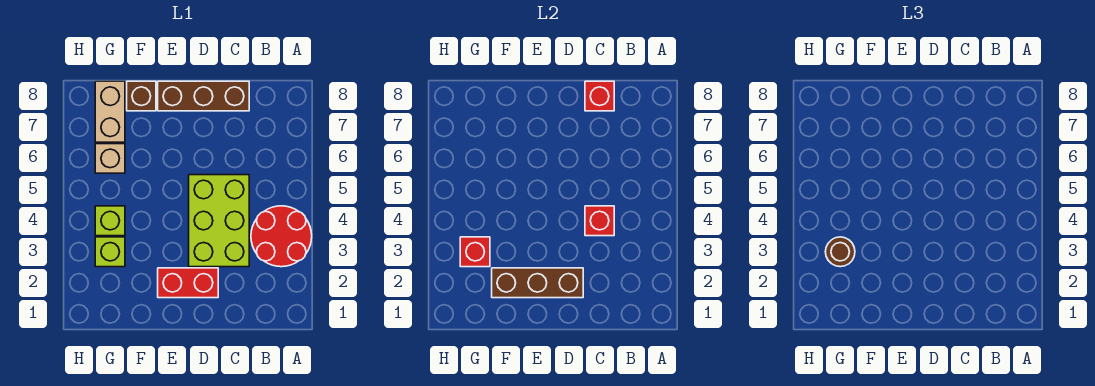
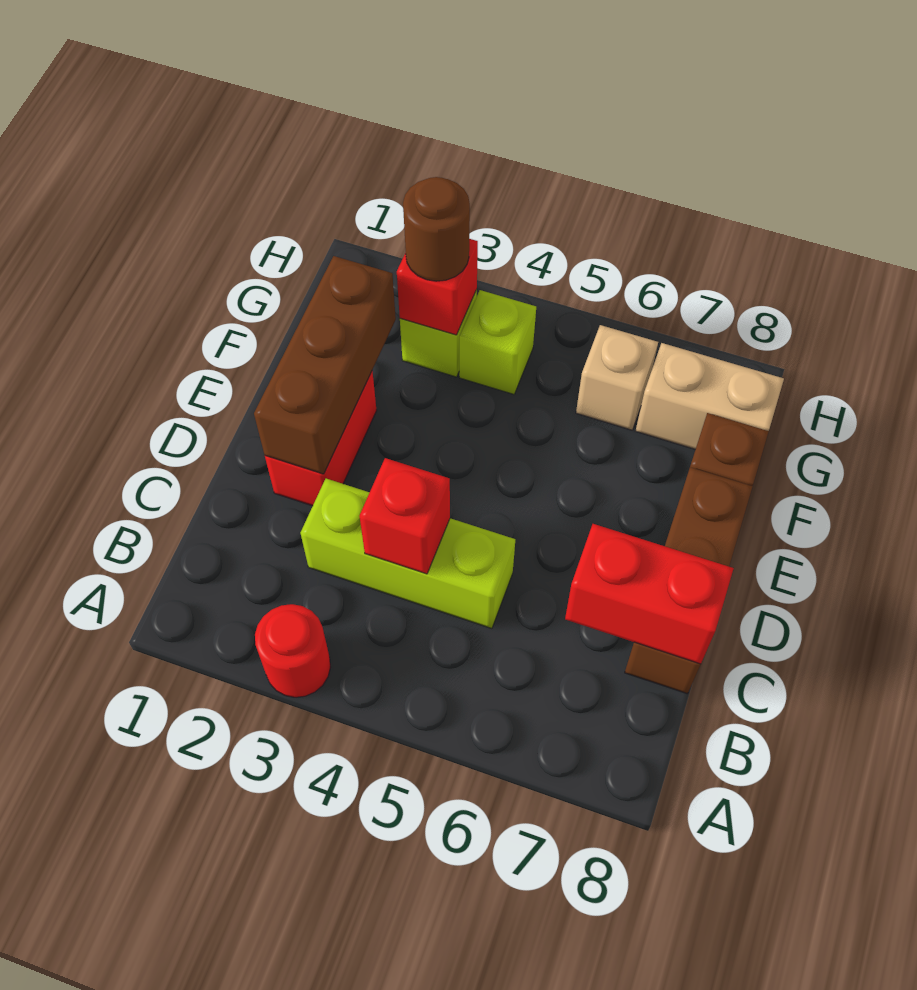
red 2x2 round brick [251,206,312,267] -> red 1x1 round brick [255,604,331,697]
lime 2x3 brick [189,175,249,267] -> lime 1x3 brick [300,479,515,629]
red 1x1 brick [585,81,614,111] -> red 1x2 brick [565,524,734,664]

